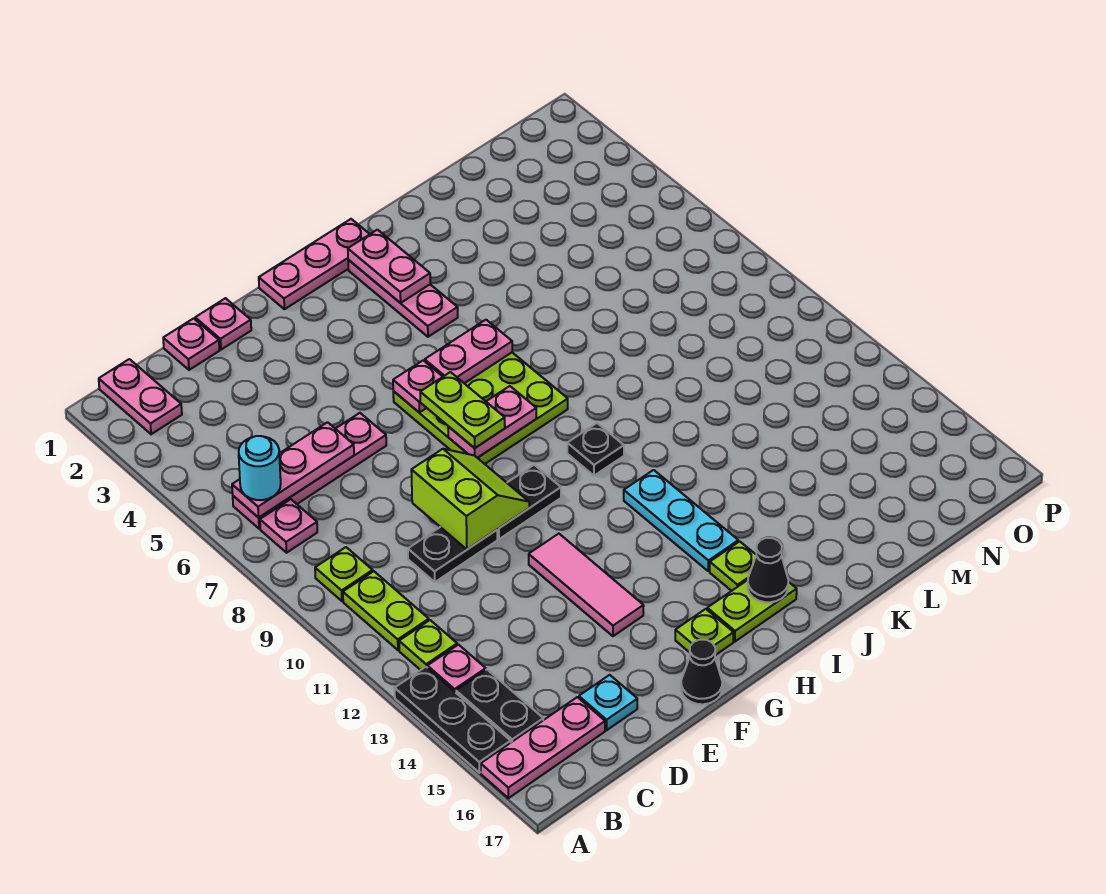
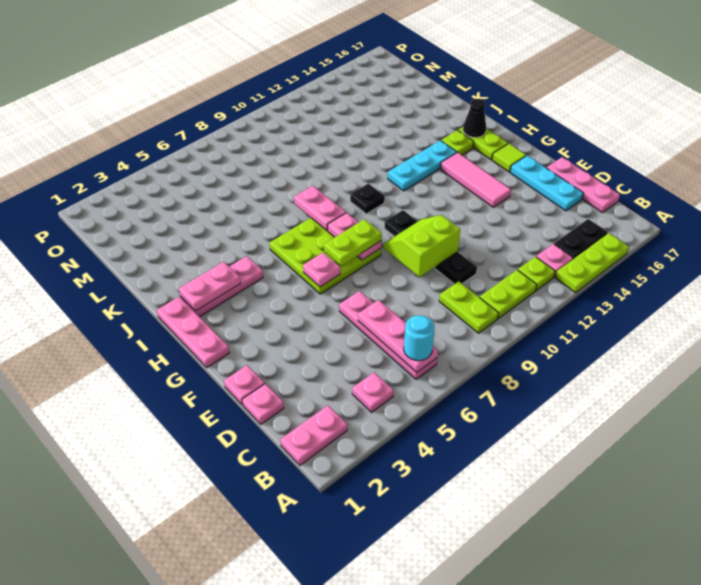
black 1x3 plate [395,667,511,773] -> lime 1x3 plate [556,233,629,293]
pink 1x3 plate [481,697,605,798] -> pink 1x3 plate moved to [547,157,620,213]
pink 1x1 plate [260,499,317,553] -> pink 1x1 plate moved to [352,373,394,412]
lime 1x1 plate [315,547,373,601] -> lime 1x2 plate [439,281,498,333]
cyan 1x1 plate [579,675,637,730] -> cyan 1x3 plate [510,156,584,211]
pink 1x3 tile [529,534,644,636] -> pink 1x3 tile turned to [440,152,511,207]
black 1x1 cone [681,640,722,704] -> none
lime 1x1 plate [675,609,734,655] -> lime 1x1 tile [492,144,526,172]
pink 1x2 plate [425,320,512,383] -> pink 1x2 plate moved to [294,186,346,231]

